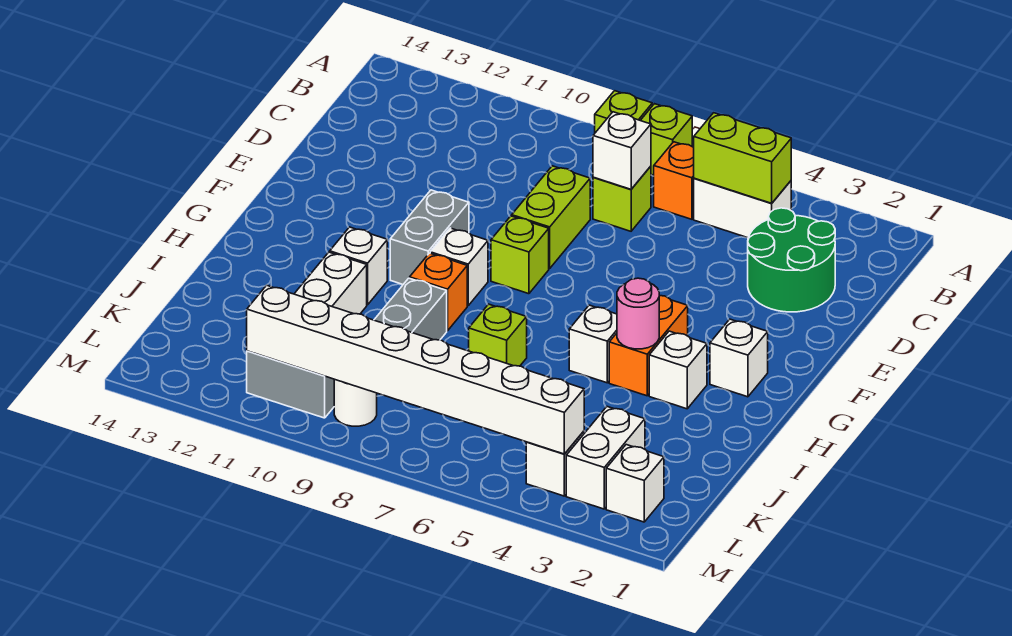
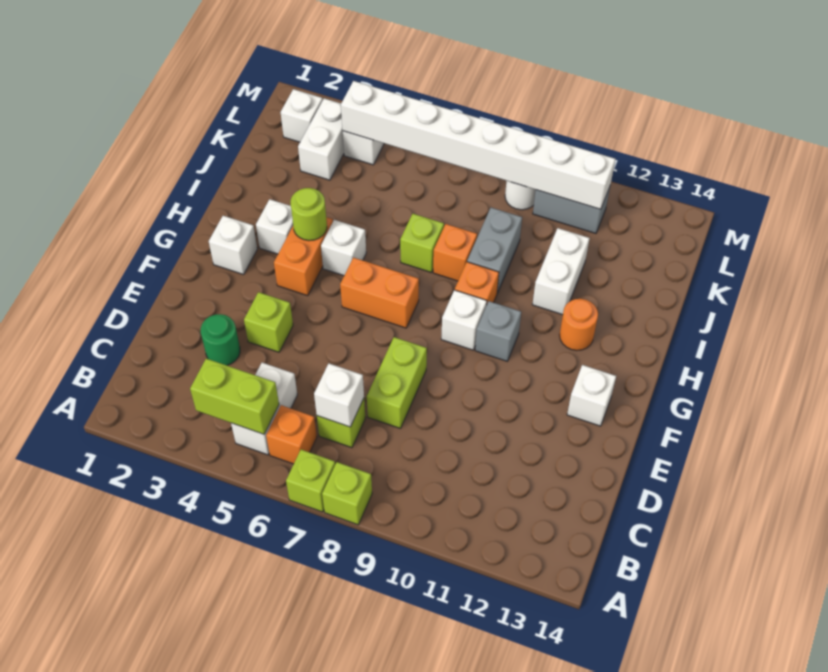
white 1x2 brick [694,178,791,238] -> white 1x2 brick turned to [231,363,297,455]
green 2x2 round brick [748,208,835,312] -> green 1x1 round brick [201,314,240,365]
lime 1x1 brick [491,216,549,294] -> lime 1x1 brick moved to [244,292,293,352]
grey 1x2 brick [390,190,469,284] -> grey 1x1 brick [475,301,521,361]
none -> orange 1x2 brick [340,258,419,328]
pink 1x1 round brick [617,278,659,349] -> lime 1x1 round brick [291,188,327,241]
white 1x1 brick [330,227,387,305] -> white 1x1 brick moved to [567,365,616,426]
none -> orange 1x1 round brick [560,299,598,351]
none -> orange 1x1 brick [433,224,477,281]

